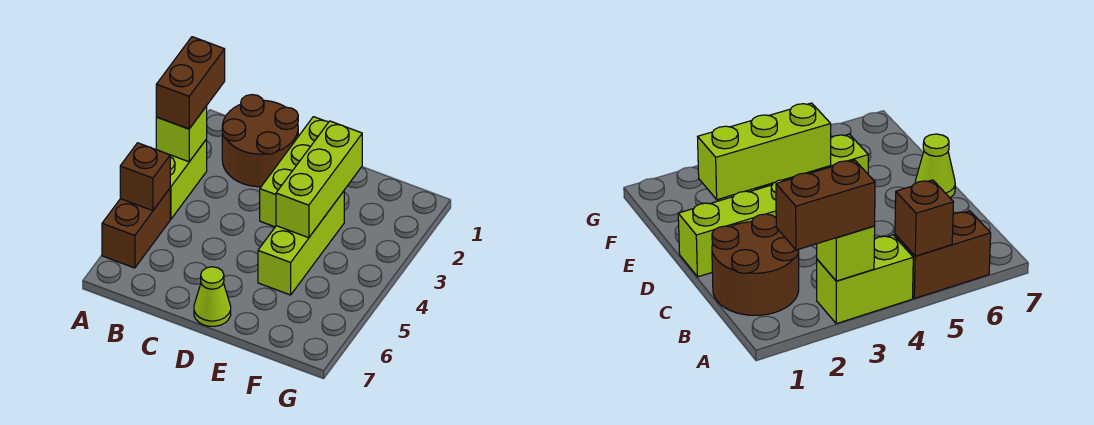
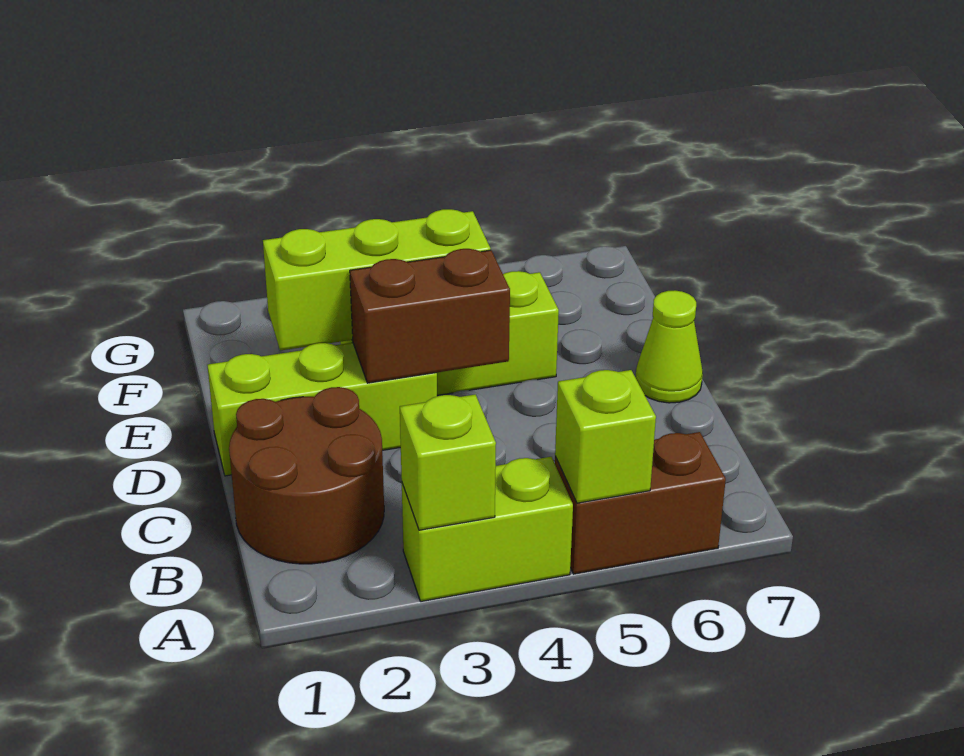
brown 1x2 brick [156,37,225,129] -> brown 1x2 brick moved to [350,249,510,383]
brown 1x1 brick [120,143,170,211] -> lime 1x1 brick [555,370,656,503]

